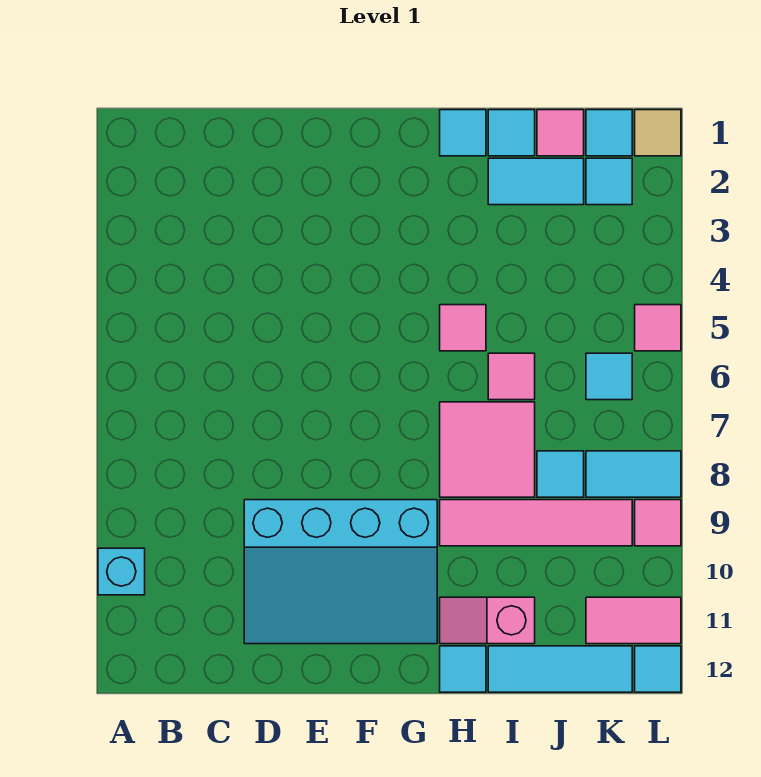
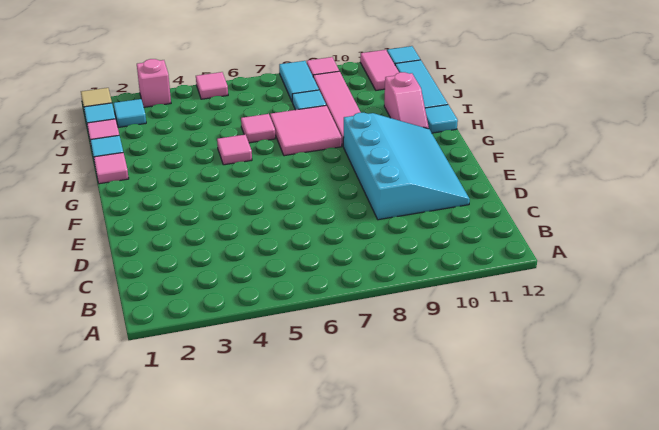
cyan 1x1 brick [98,548,145,595] -> none
cyan 1x1 tile [440,110,486,156] -> pink 1x1 tile [94,152,129,184]
cyan 1x2 tile [488,158,584,205] -> none
cyan 1x1 tile [586,353,632,400] -> none
none -> pink 1x1 brick [137,59,171,107]

